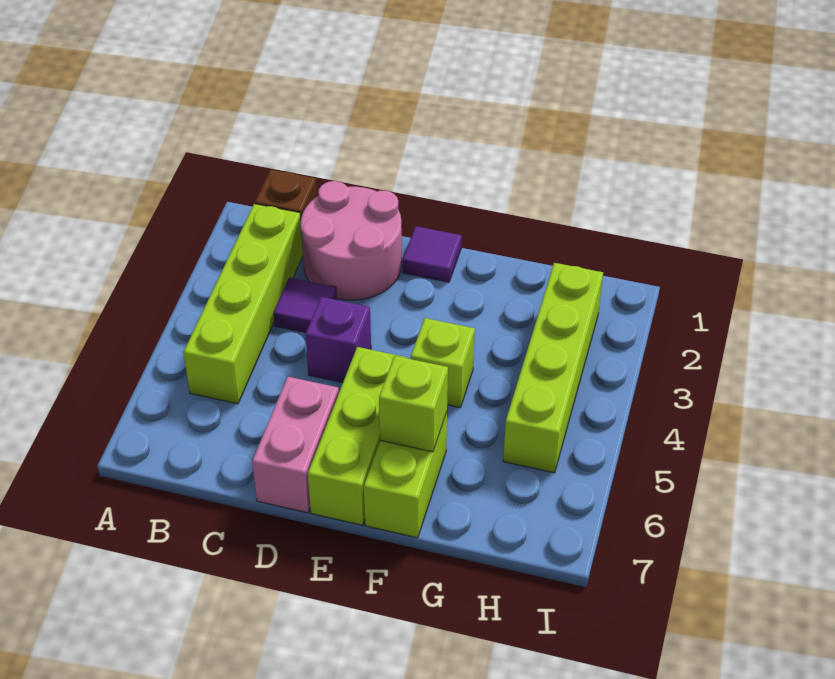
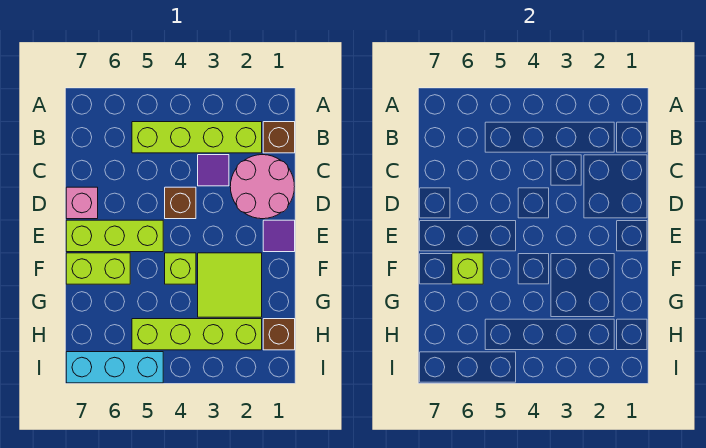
purple 1x1 brick [305,297,371,383] -> brown 1x1 brick [165,187,196,219]
pink 1x2 brick [252,377,339,513] -> pink 1x1 brick [66,187,98,219]
none -> lime 2x2 tile [198,253,262,317]
none -> brown 1x1 brick [263,319,295,350]
none -> cyan 1x3 brick [66,352,163,383]

